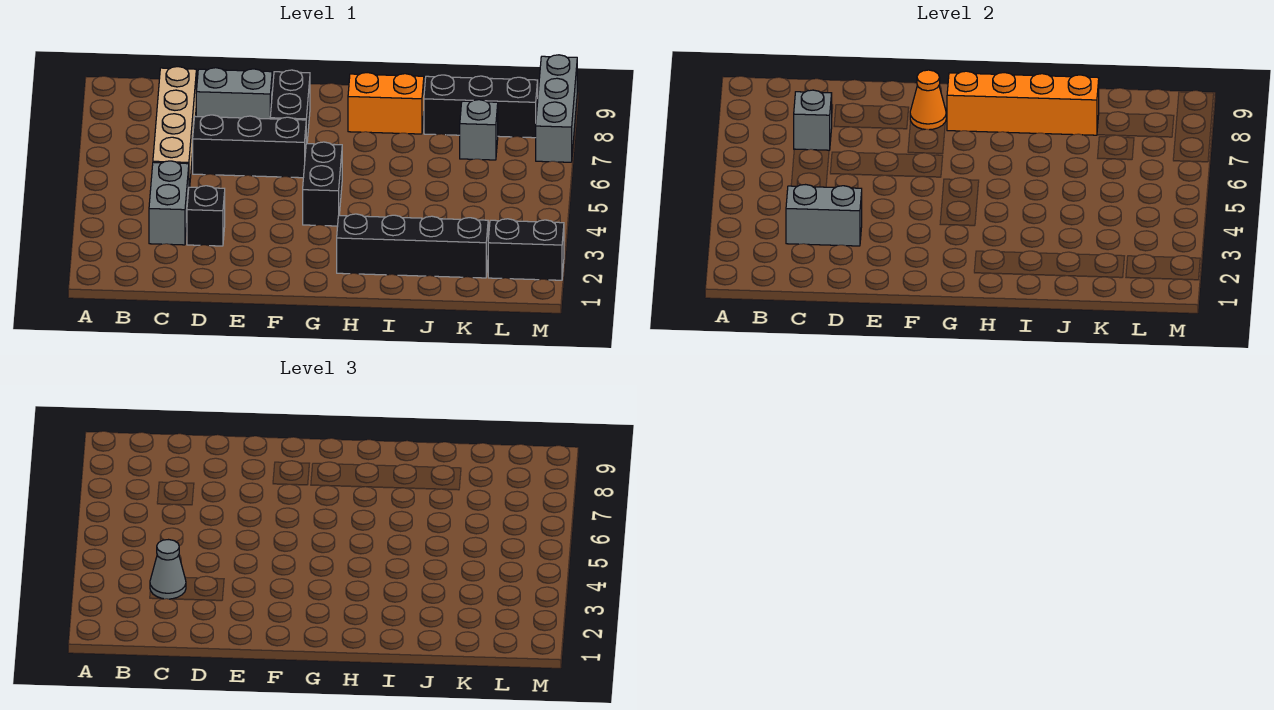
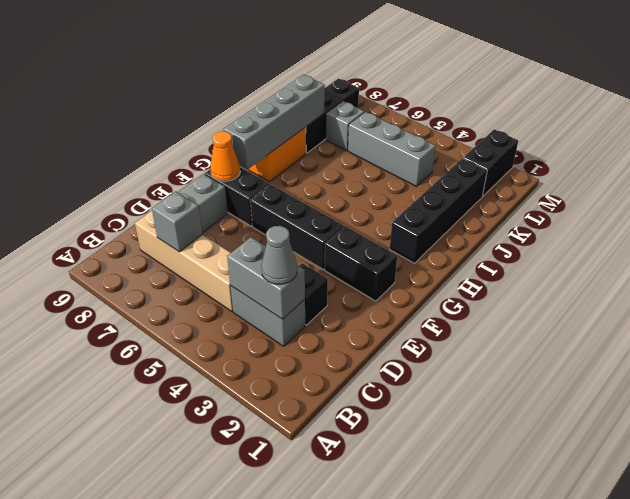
grey 1x2 brick [786,185,862,246] -> grey 1x2 brick turned to [227,237,305,319]
black 1x3 brick [193,115,306,178] -> black 1x3 brick turned to [250,184,344,269]
black 1x2 brick [303,142,342,226] -> black 1x2 brick moved to [325,226,397,301]
orange 1x4 brick [947,71,1099,135] -> grey 1x4 brick [223,75,325,169]
grey 1x3 brick [536,55,577,162] -> grey 1x3 brick moved to [348,112,436,186]

